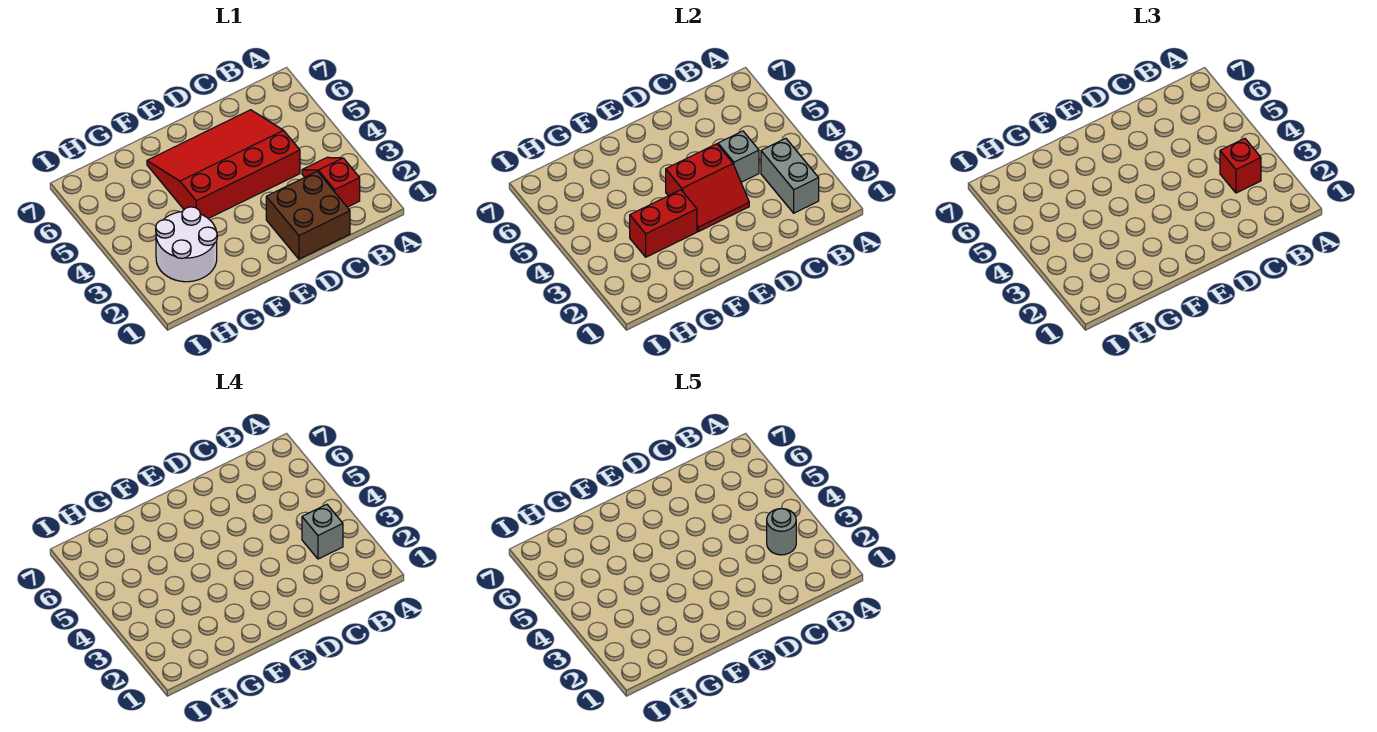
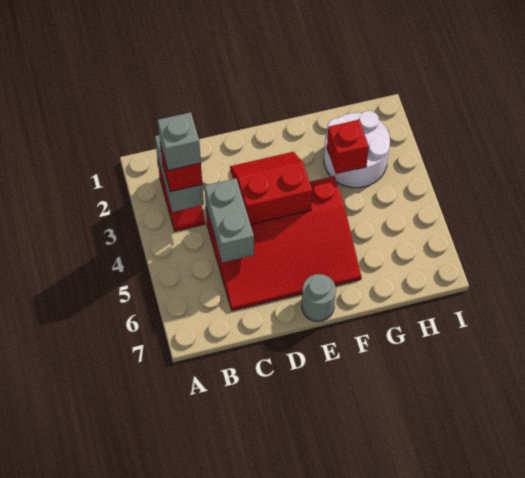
grey 1x1 round brick [767,509,796,555] -> grey 1x1 round brick moved to [302,274,336,321]
brown 2x2 brick [266,171,350,259] -> none
grey 1x1 brick [718,131,759,182] -> grey 1x2 brick [205,178,254,263]
red 1x2 brick [630,190,697,257] -> red 1x1 brick [327,120,369,174]

